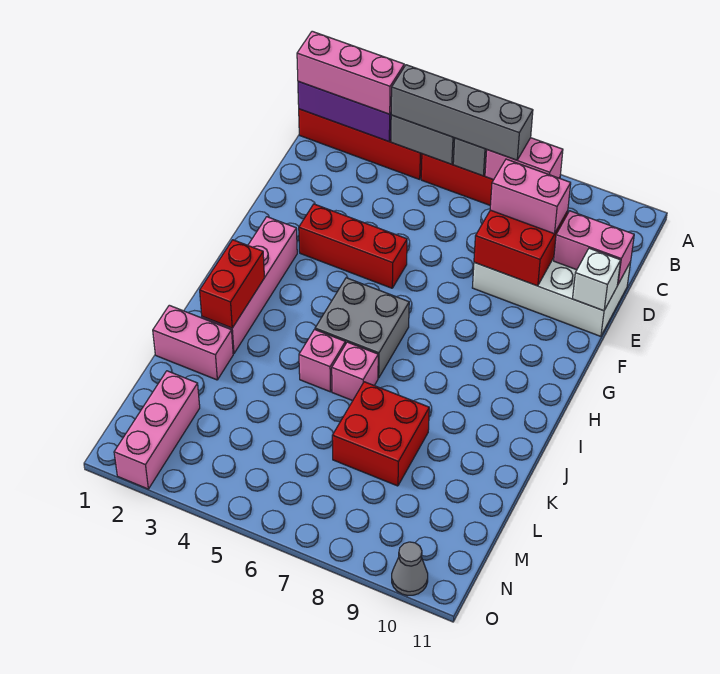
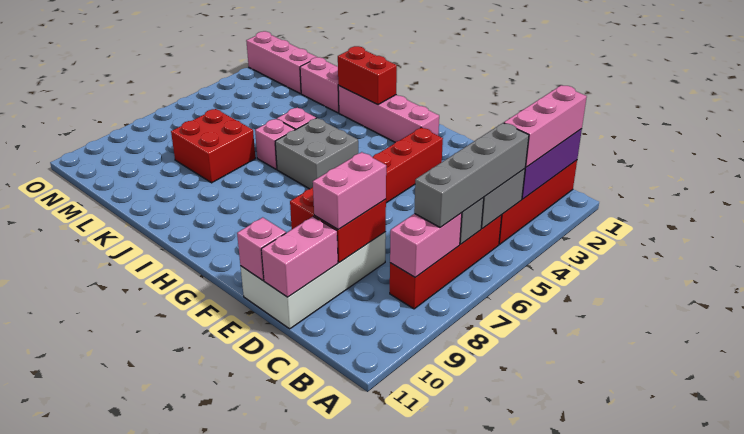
white 1x1 brick [573,248,621,311] -> pink 1x1 brick [237,217,286,281]
pink 1x2 brick [153,305,233,380] -> pink 1x2 brick turned to [300,57,339,113]
grey 1x1 cone [392,542,428,596] -> none

